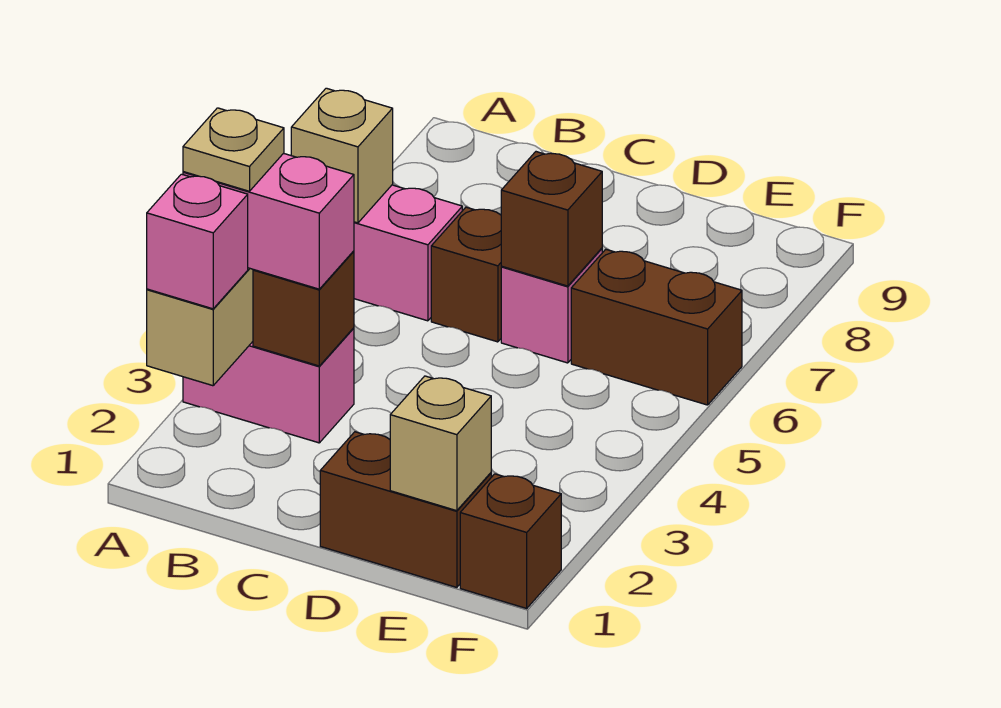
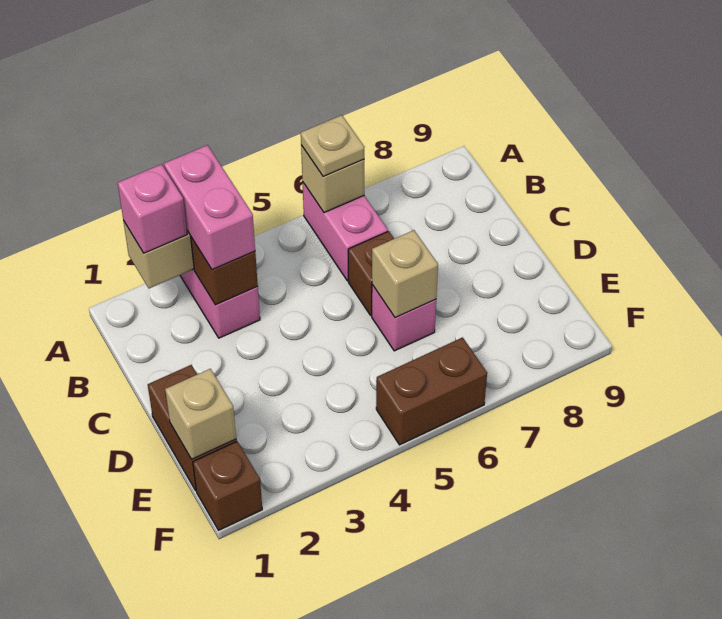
tan 1x1 plate [183,108,284,191] -> tan 1x1 plate moved to [301,115,365,176]
brown 1x1 brick [501,152,602,286] -> tan 1x1 brick [372,230,438,317]
brown 1x2 brick [571,249,742,405] -> brown 1x2 brick turned to [376,337,487,445]

